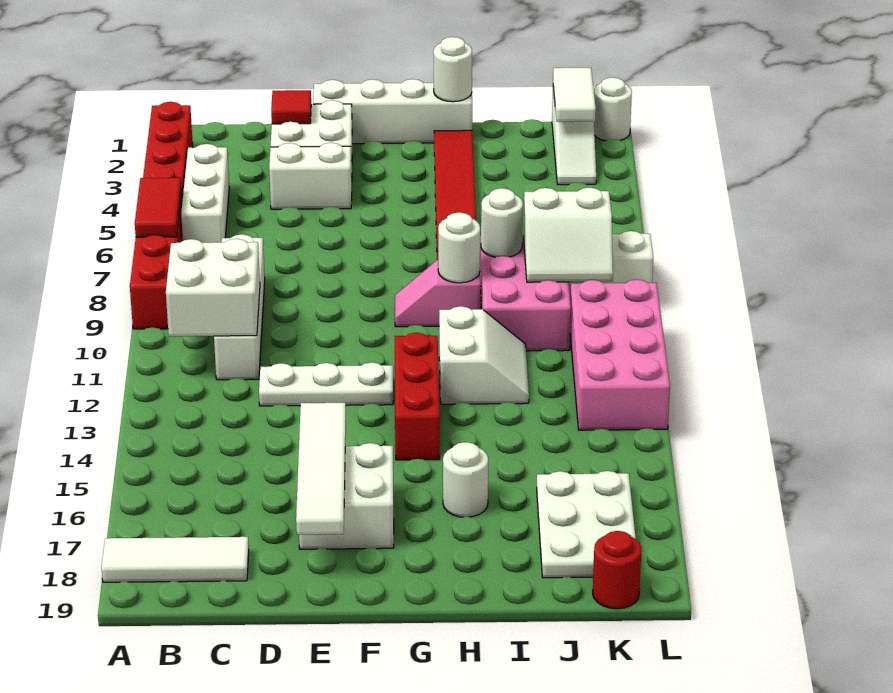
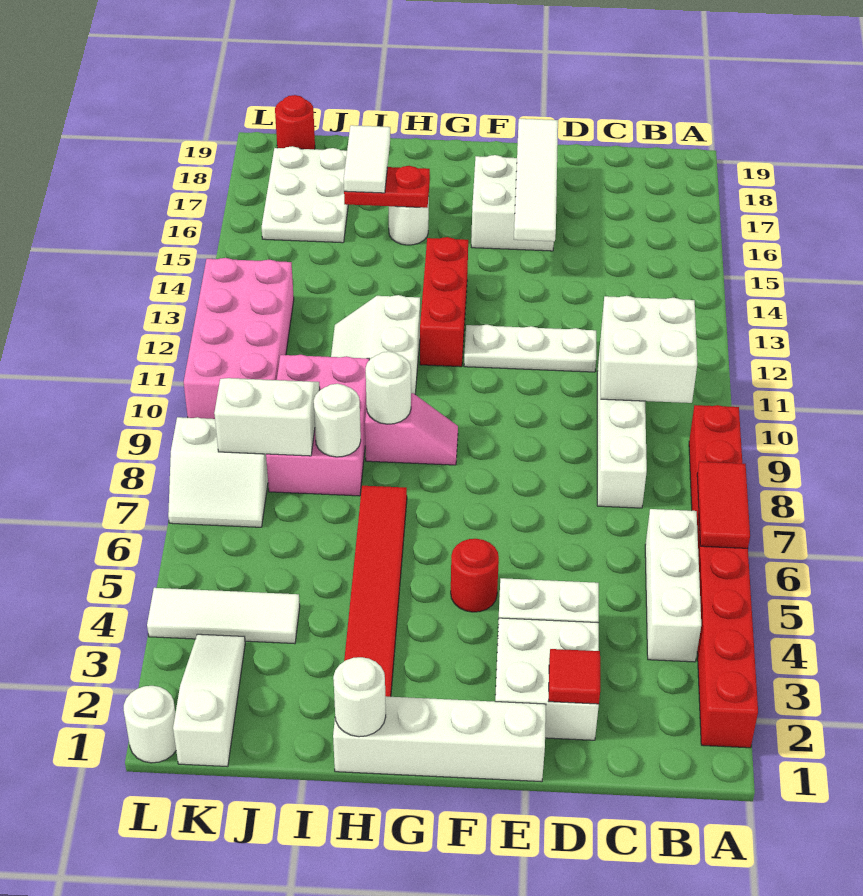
white 1x3 tile [101,537,249,582] -> white 1x3 tile moved to [147,588,300,644]
none -> red 1x1 round brick [451,539,499,612]
none -> red 1x2 plate [344,166,430,208]
white 1x2 tile [553,68,596,122] -> white 1x2 tile moved to [344,125,390,193]

